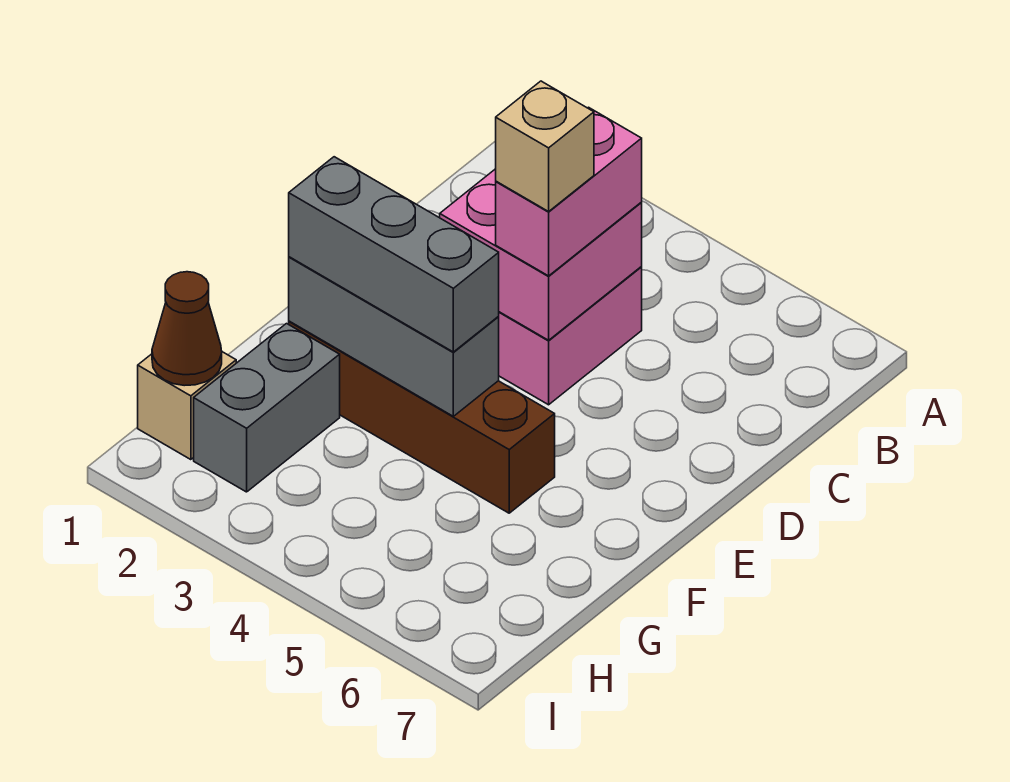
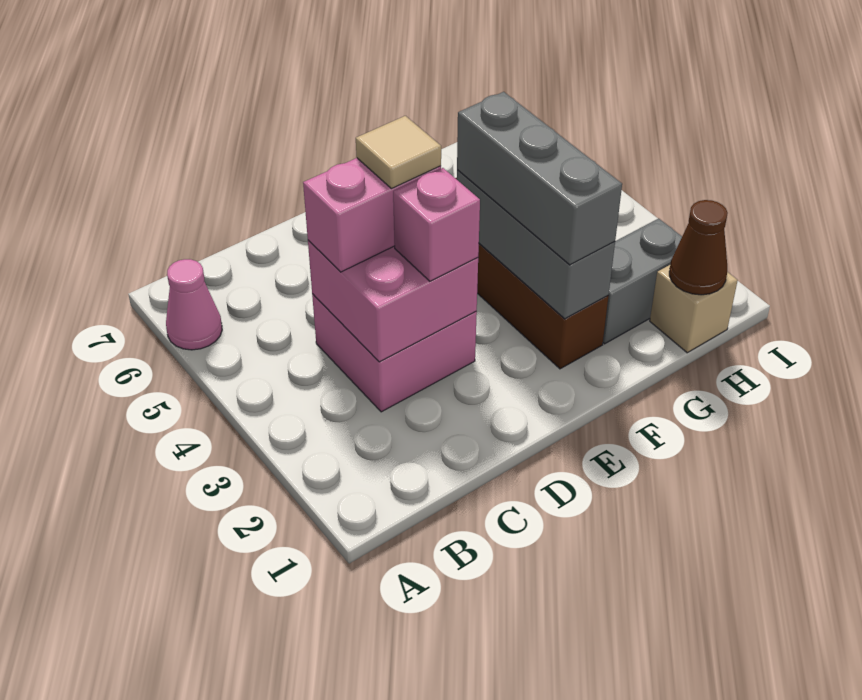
none -> pink 1x1 cone [166,259,222,350]
none -> pink 1x1 brick [393,168,480,281]
tan 1x1 brick [496,81,594,211] -> tan 1x1 tile [356,116,441,189]

